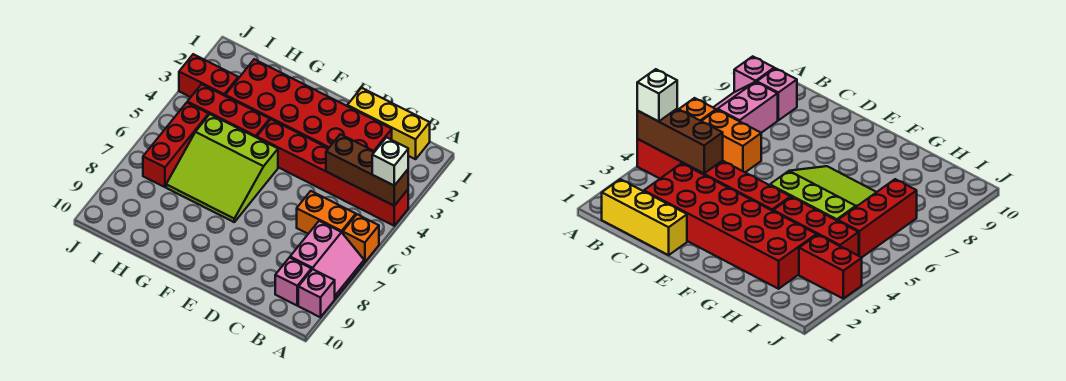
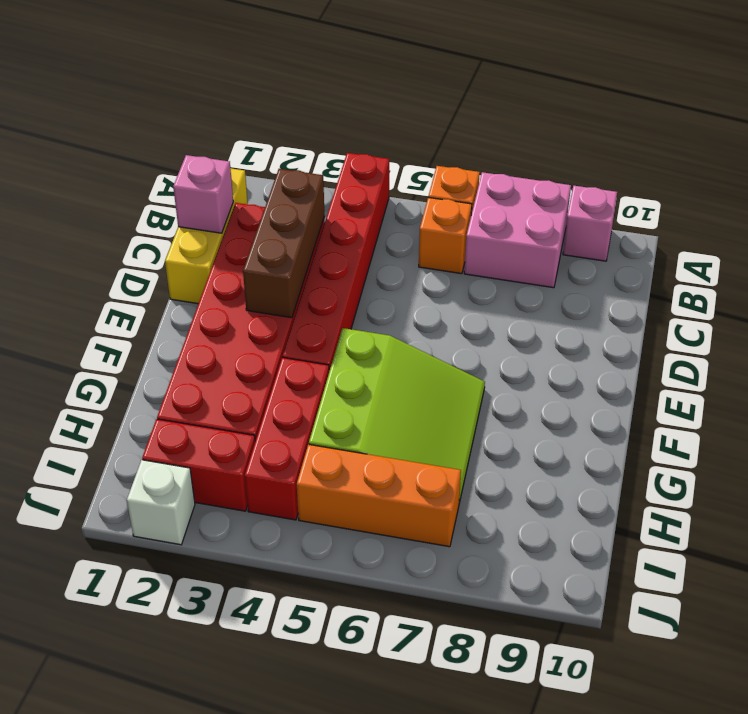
brown 1x3 brick [326,134,408,206] -> brown 1x3 brick moved to [243,169,325,318]
white 1x1 brick [372,137,408,186] -> white 1x1 brick moved to [127,460,195,545]
pink 2x2 slope [290,221,364,299] -> pink 2x2 brick [464,172,571,288]
orange 1x2 brick [297,191,356,234] -> orange 1x1 brick [419,197,472,274]
pink 1x1 brick [275,258,311,305] -> pink 1x1 brick moved to [173,155,233,233]
red 1x2 brick [179,54,238,97] -> red 1x2 brick turned to [142,419,255,511]
red 1x3 brick [143,103,209,187] -> orange 1x3 brick [297,444,461,547]

